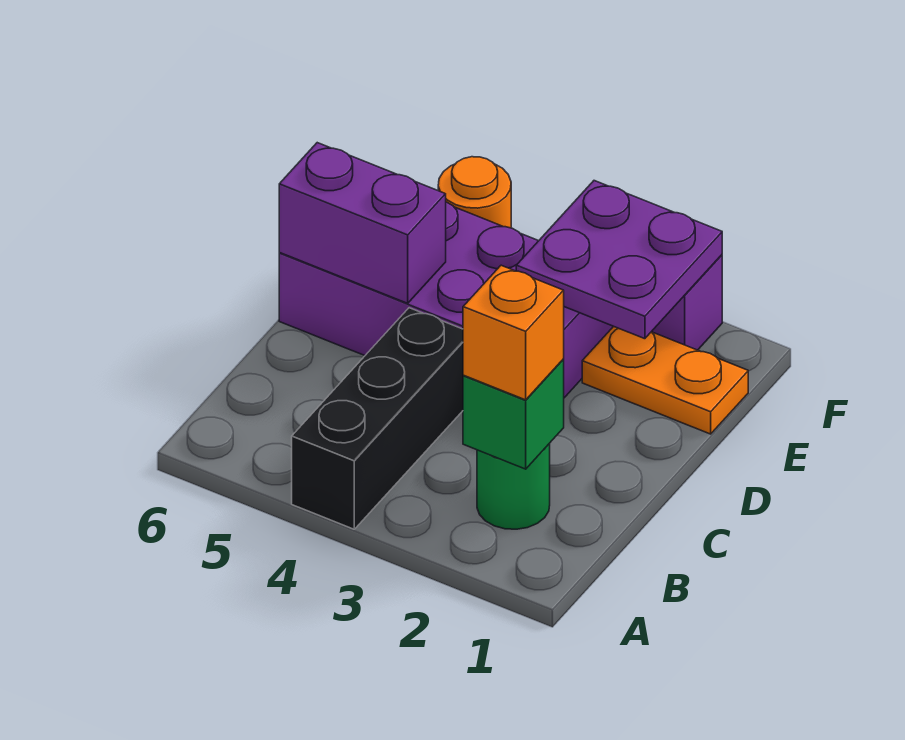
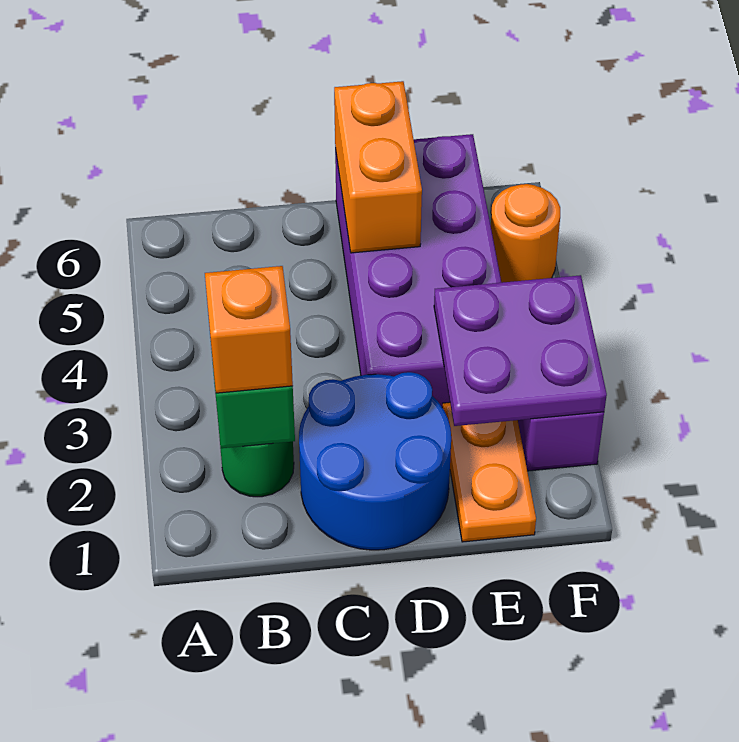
black 1x3 brick [292,308,463,529] -> none
none -> blue 2x2 round brick [299,372,451,550]
purple 1x2 brick [279,143,446,303] -> orange 1x2 brick [334,81,422,253]

